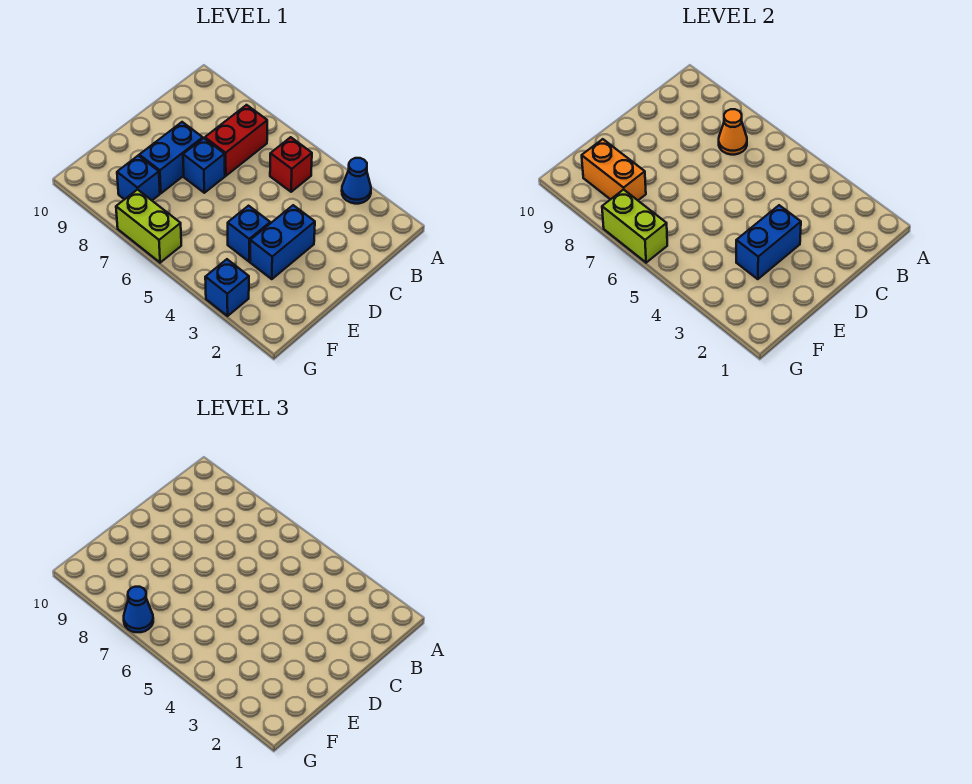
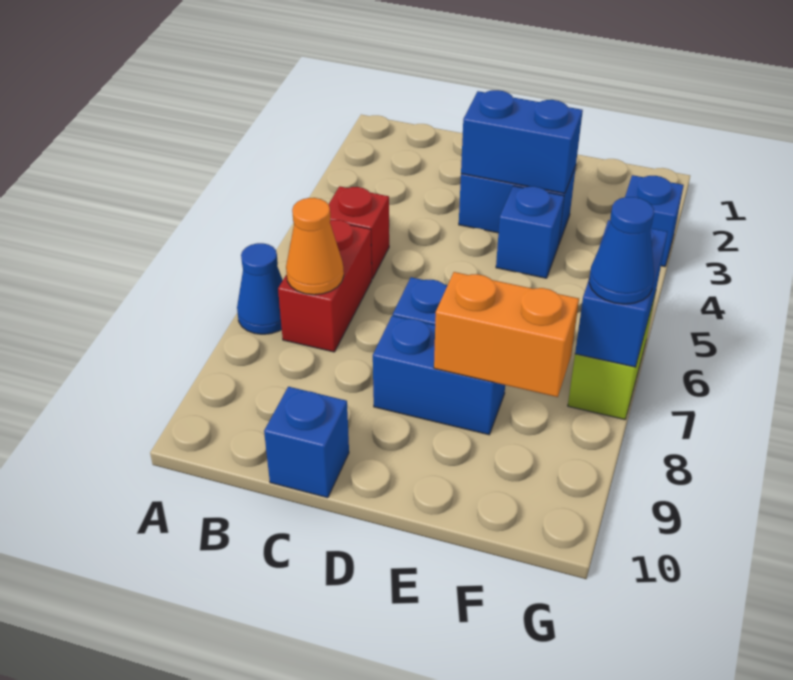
blue 1x1 cone [342,158,371,204] -> blue 1x1 cone moved to [237,243,283,334]
red 1x2 brick [205,105,267,176] -> red 1x2 brick turned to [278,220,372,352]
blue 1x1 brick [117,156,160,200] -> blue 1x1 brick moved to [264,387,349,498]
orange 1x2 brick [582,139,646,200] -> orange 1x2 brick turned to [434,272,579,397]
lime 1x2 brick [602,189,667,263] -> blue 1x2 brick [575,220,667,367]

